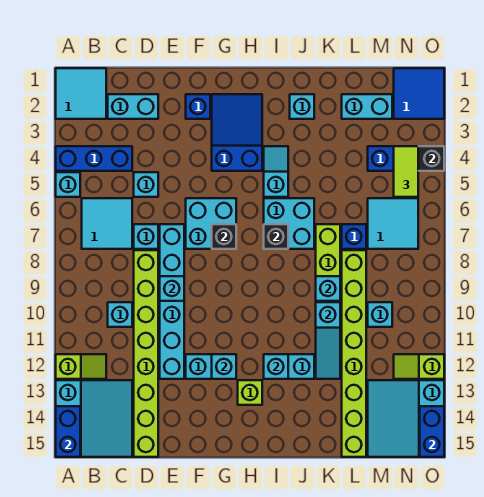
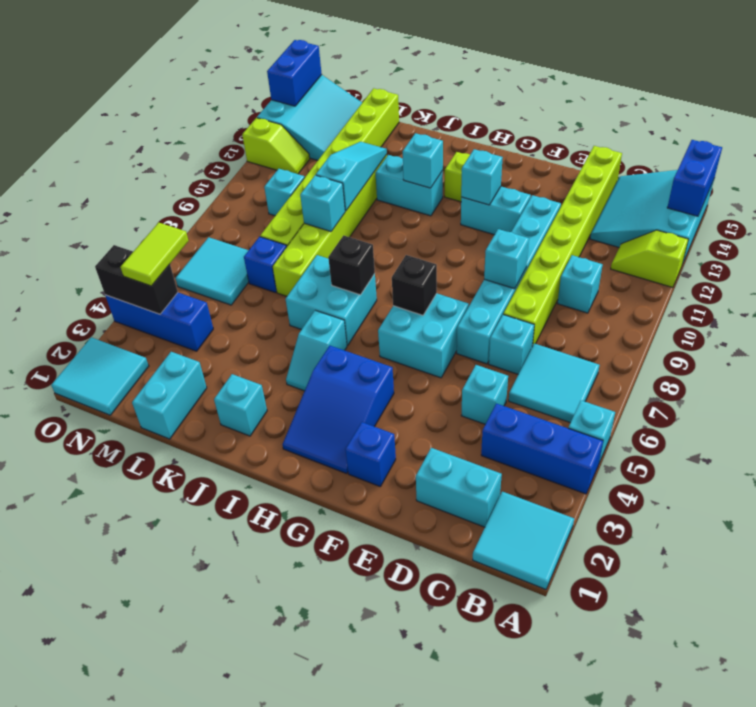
cyan 1x2 brick [342,94,392,119] -> cyan 1x2 brick turned to [132,352,207,439]
blue 2x2 tile [394,68,444,119] -> cyan 2x2 tile [51,337,149,415]

